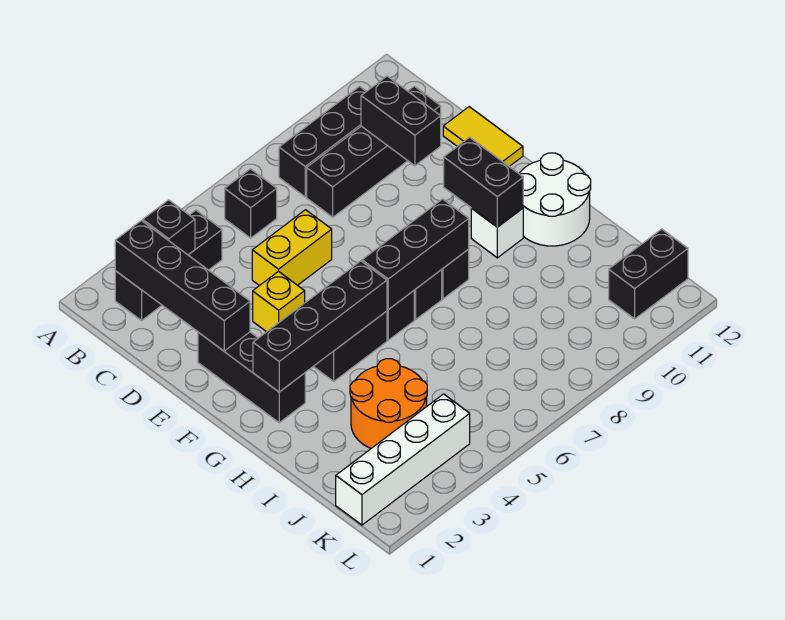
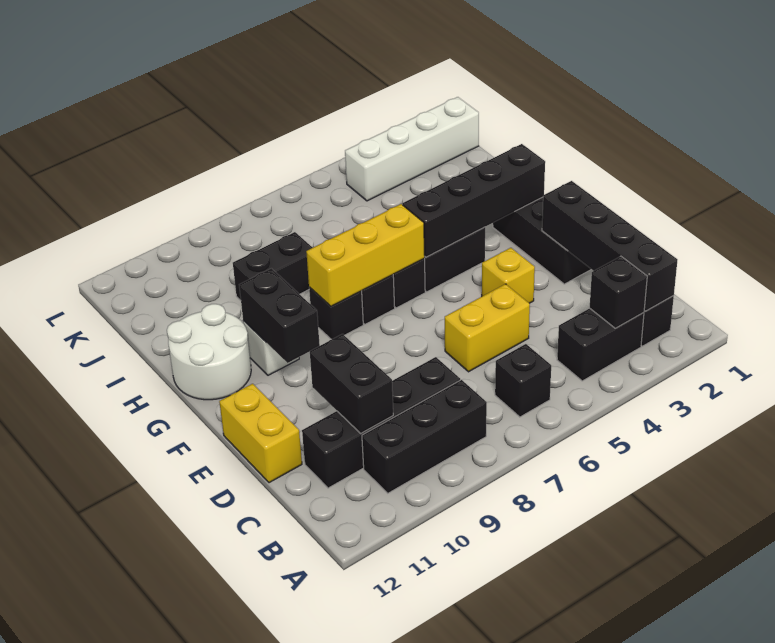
yellow 1x2 tile [443,107,523,166] -> yellow 1x2 brick [219,384,302,483]
black 1x3 brick [362,199,469,310] -> yellow 1x3 brick [306,204,425,306]
orange 2x2 round brick [350,359,427,448] -> none
black 1x2 brick [609,229,688,319] -> black 1x2 brick moved to [233,232,313,301]

